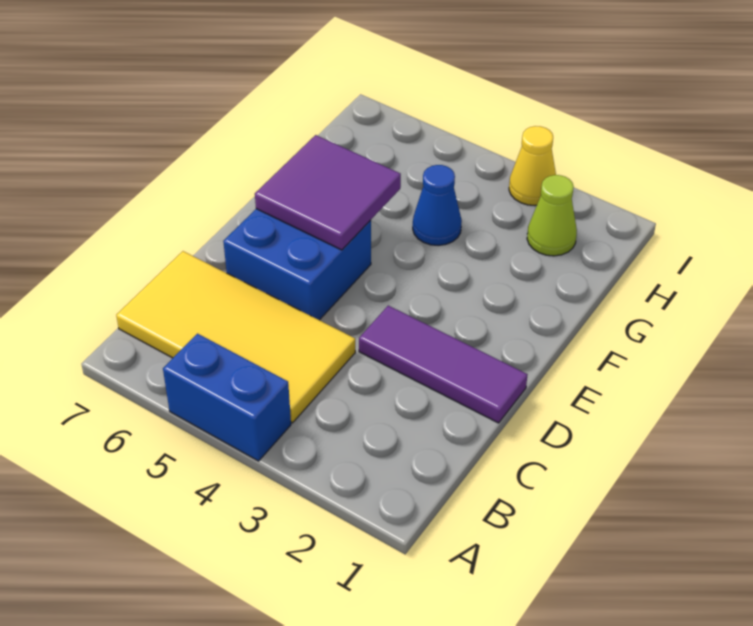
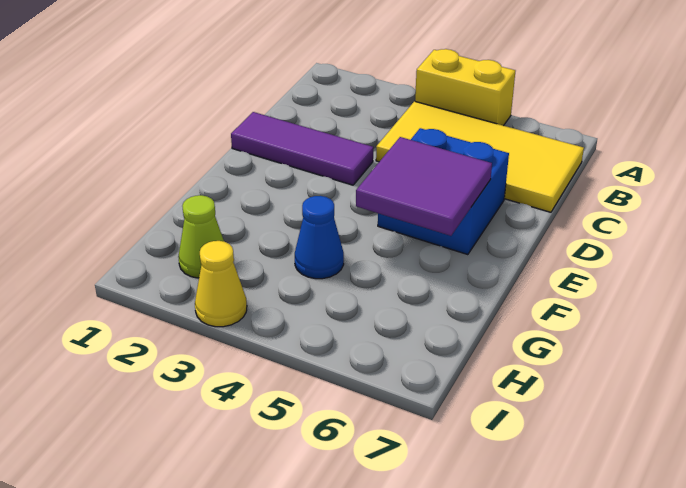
blue 1x2 brick [163,334,291,461] -> yellow 1x2 brick [415,49,515,126]

